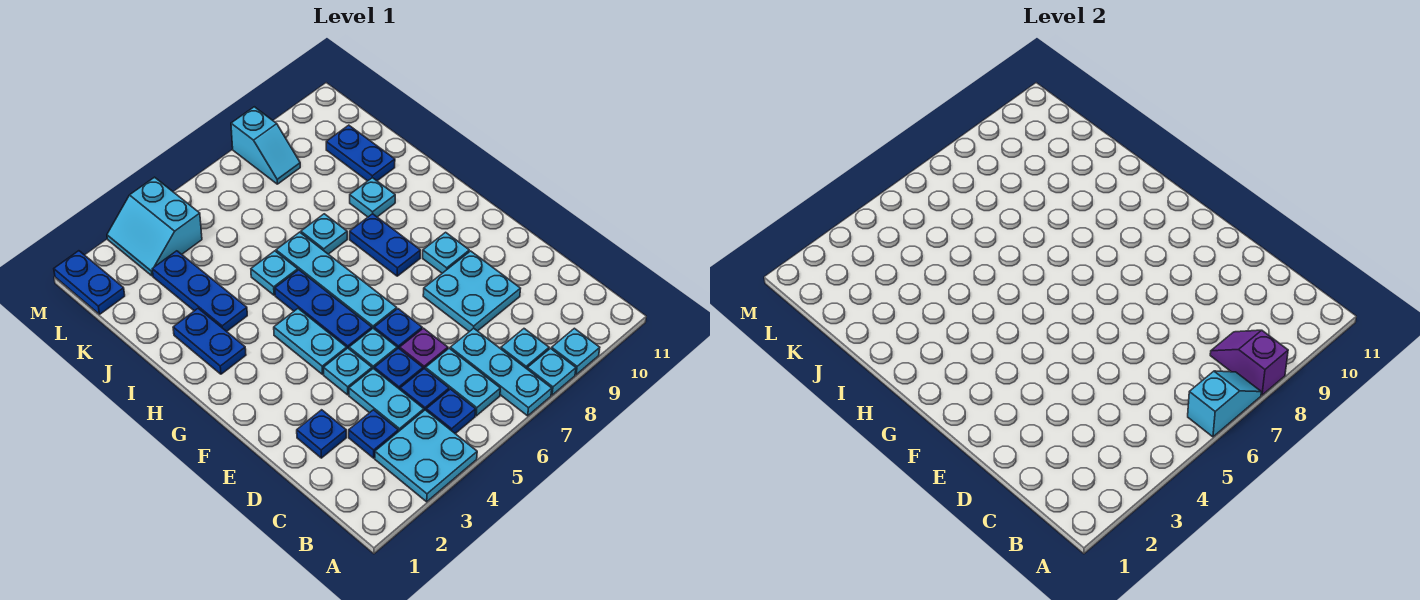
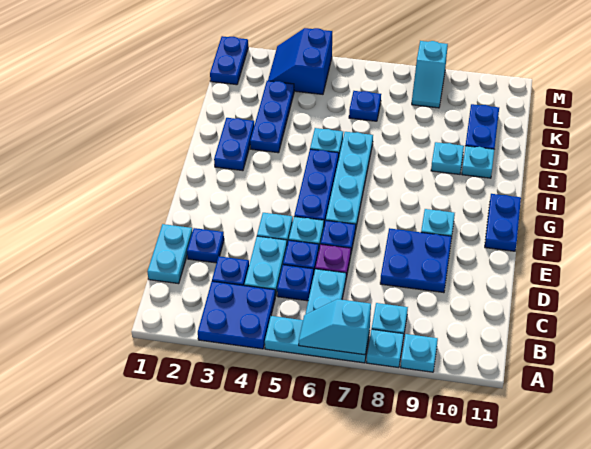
cyan 2x2 plate [375,410,477,502] -> blue 2x2 plate [198,281,275,349]
cyan 1x2 slope [1188,371,1261,437] -> cyan 1x2 slope turned to [299,299,371,355]
cyan 1x3 plate [450,328,552,416] -> cyan 1x3 plate turned to [265,316,370,363]
purple 1x2 slope [1210,330,1288,395] -> none
blue 1x1 plate [426,389,476,433] -> blue 1x1 plate moved to [349,91,381,121]
cyan 2x2 plate [423,251,521,332] -> blue 2x2 plate [380,228,452,293]
cyan 1x2 plate [274,309,347,374] -> cyan 1x2 plate moved to [147,224,192,284]
blue 1x2 plate [350,214,421,276] -> blue 1x2 plate moved to [485,194,521,251]
cyan 1x1 plate [301,214,347,254] -> cyan 1x1 plate moved to [462,146,494,178]
cyan 2x2 slope [107,177,202,276] -> blue 2x2 slope [268,28,332,94]

